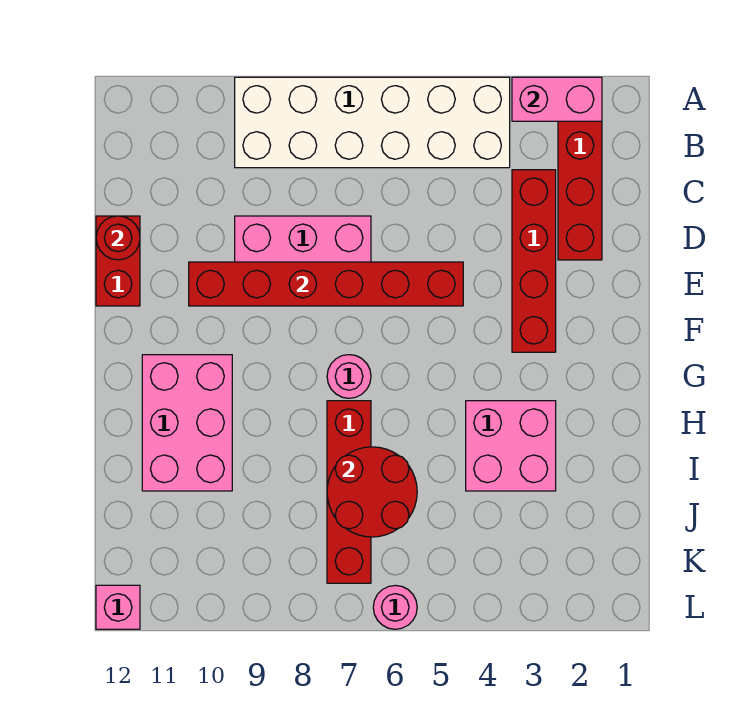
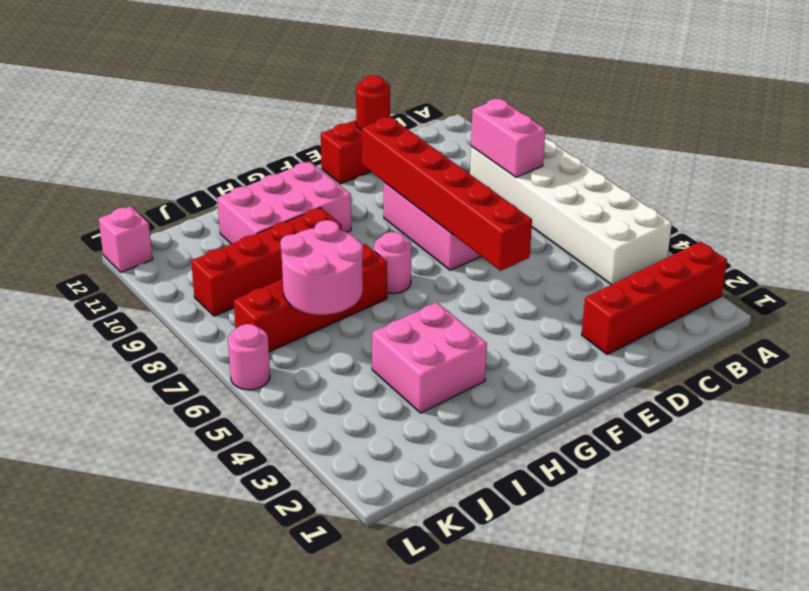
pink 1x2 brick [512,77,602,121] -> pink 1x2 brick moved to [471,99,546,177]
red 1x4 brick [512,170,556,352] -> red 1x4 brick moved to [191,208,342,316]
red 2x2 round brick [327,447,417,537] -> pink 2x2 round brick [280,220,363,315]

